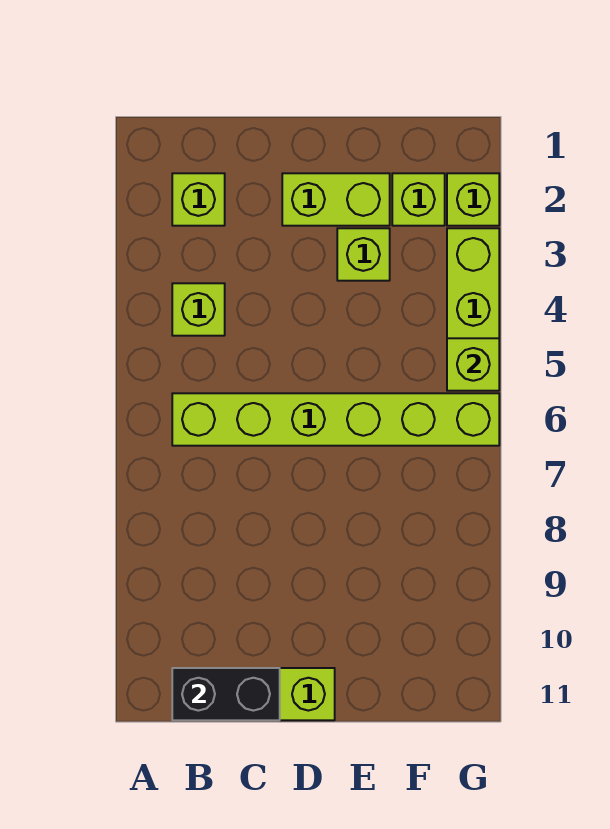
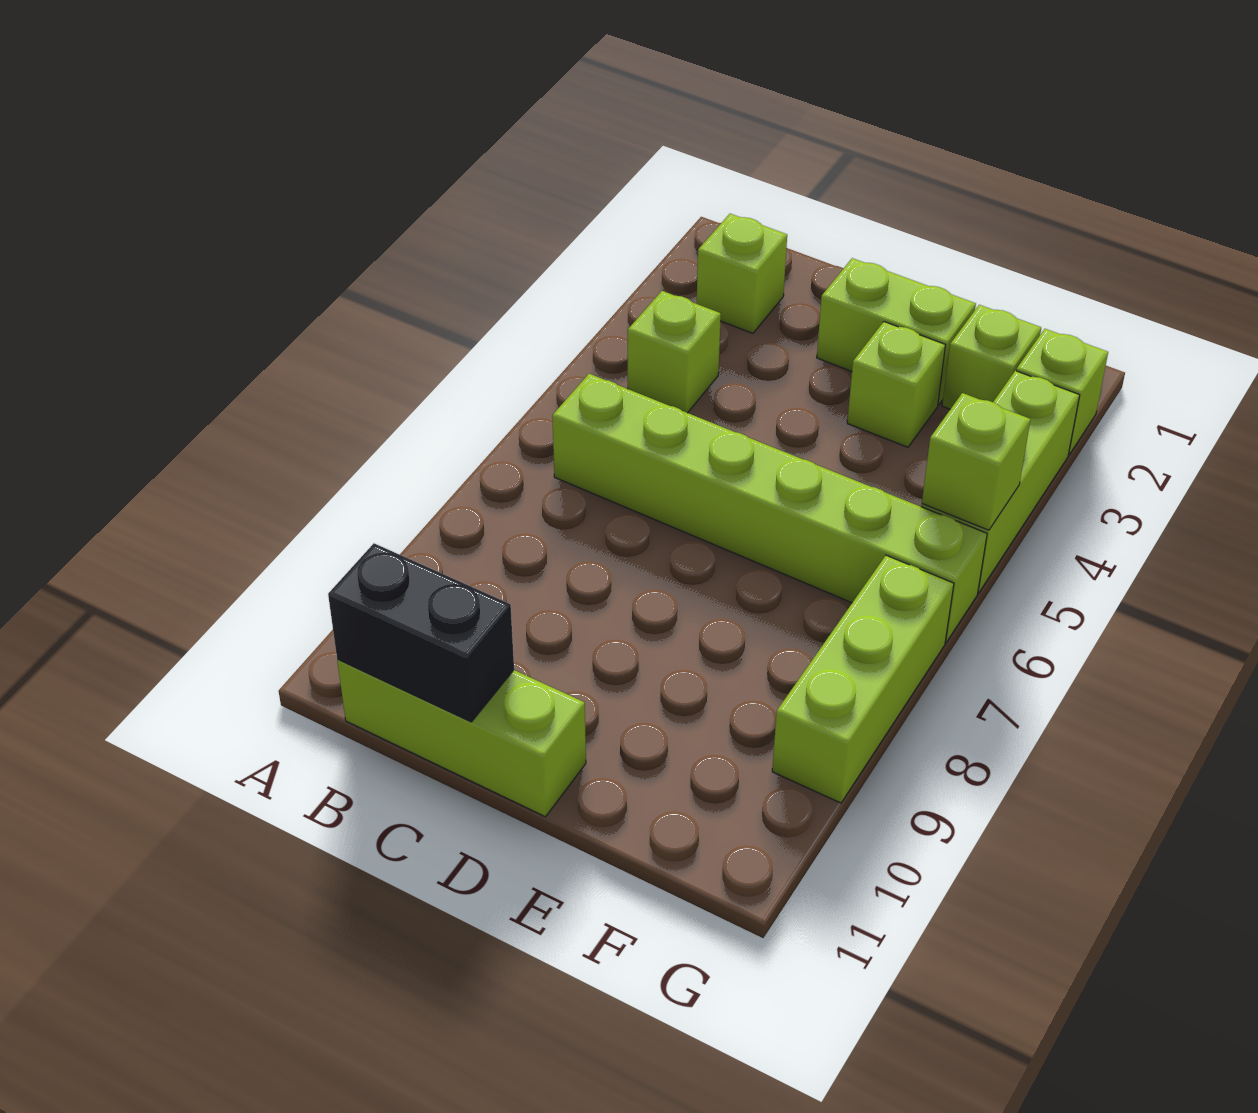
none -> lime 1x3 brick [772,555,954,803]

